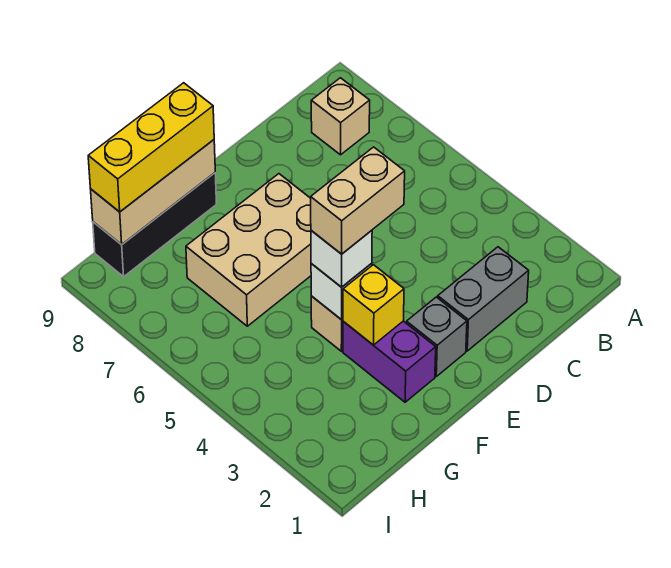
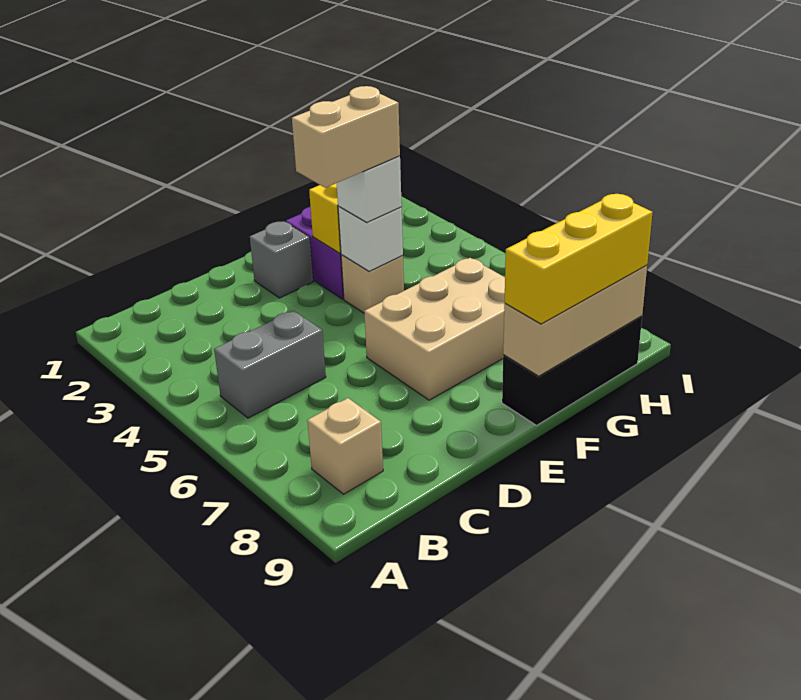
grey 1x2 brick [438,247,529,351] -> grey 1x2 brick moved to [214,310,326,418]

